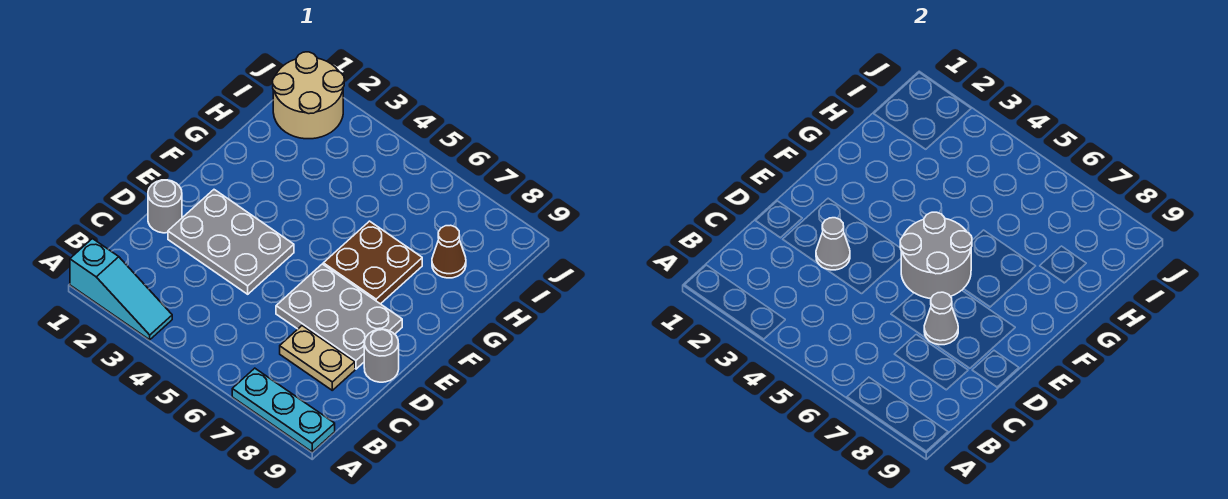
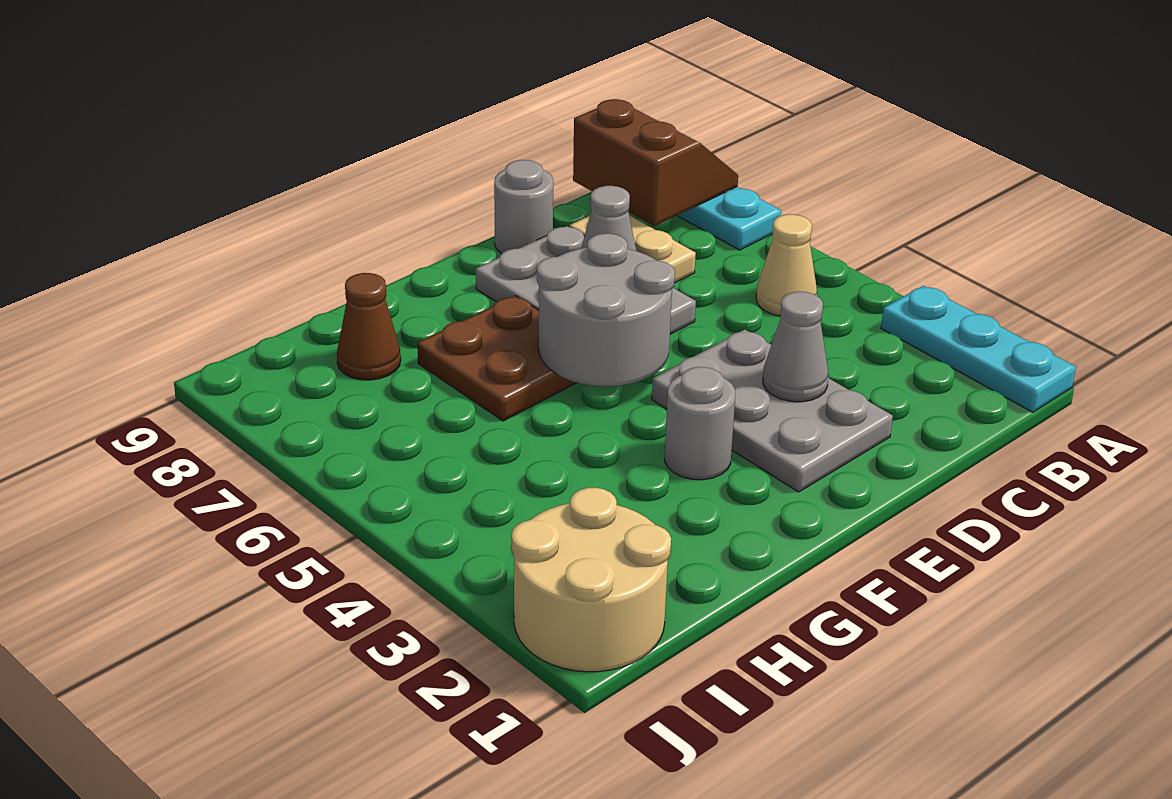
cyan 1x3 slope [70,239,172,340] -> cyan 1x3 plate [881,286,1076,412]
none -> brown 2x2 slope [573,99,738,226]
none -> tan 1x1 cone [756,214,817,316]
grey 1x1 round brick [148,180,182,233] -> grey 1x1 round brick moved to [665,367,735,480]

